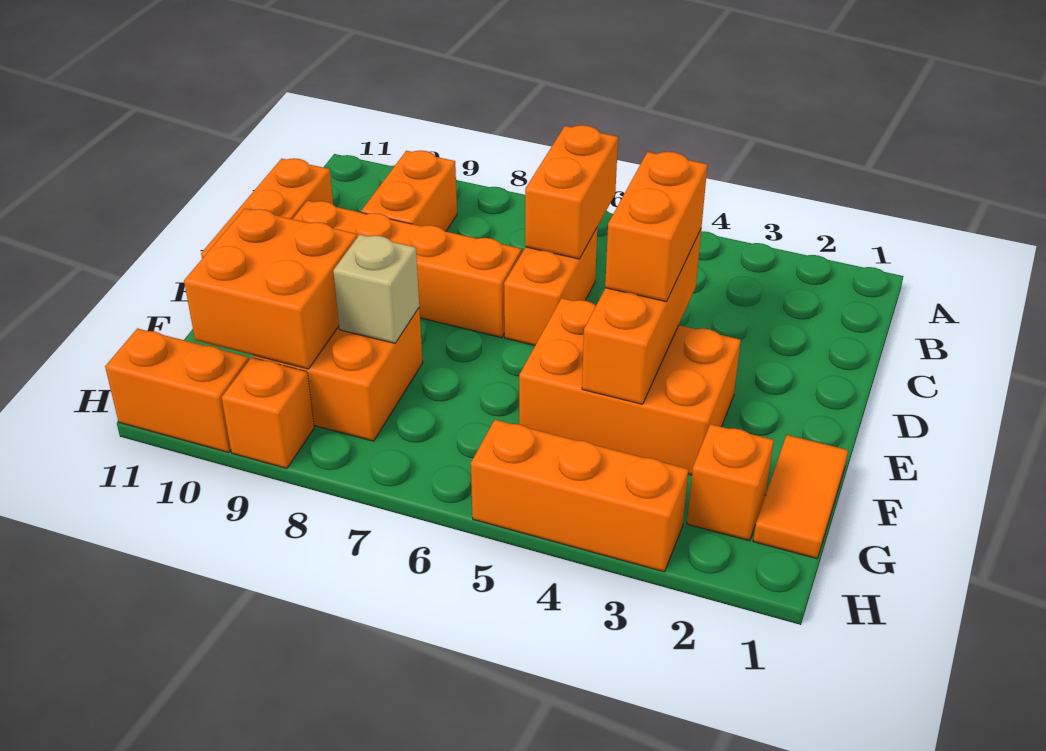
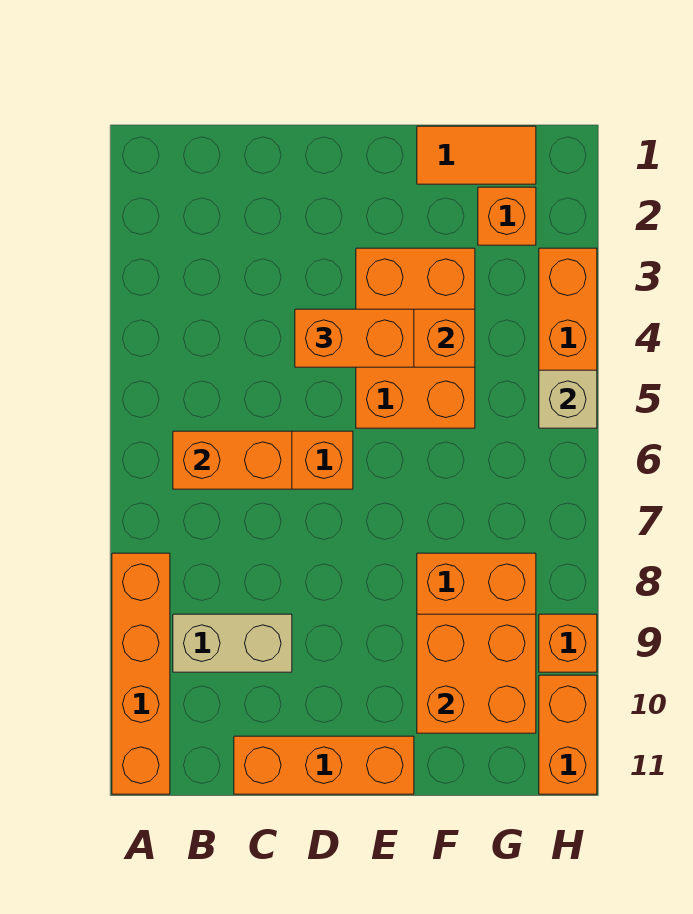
orange 1x2 brick [361,150,457,232] -> tan 1x2 brick [173,614,292,672]
orange 1x4 brick [293,201,522,338] -> orange 1x4 brick moved to [112,553,170,794]
tan 1x1 brick [333,235,419,343] -> tan 1x1 brick moved to [539,370,597,428]

